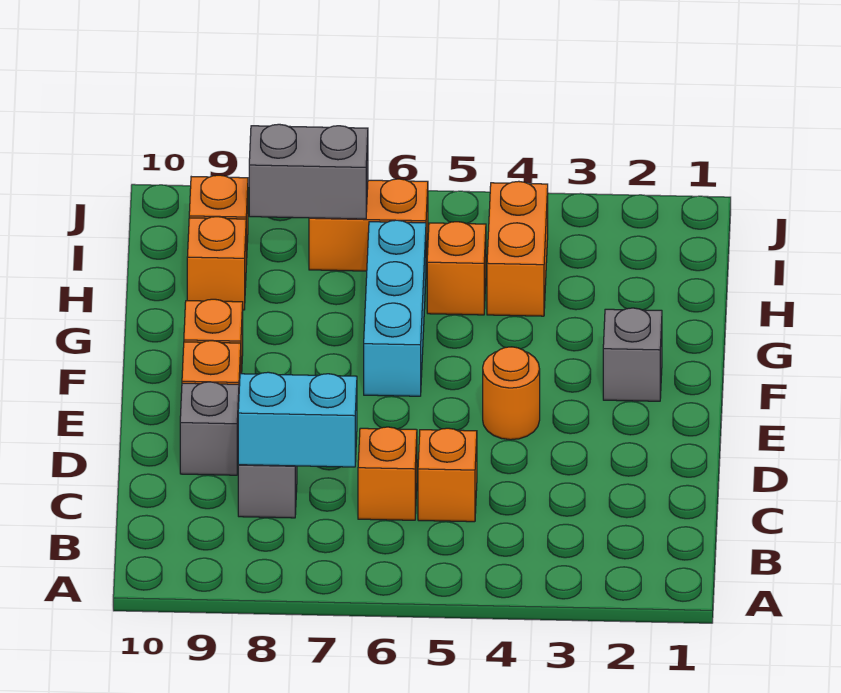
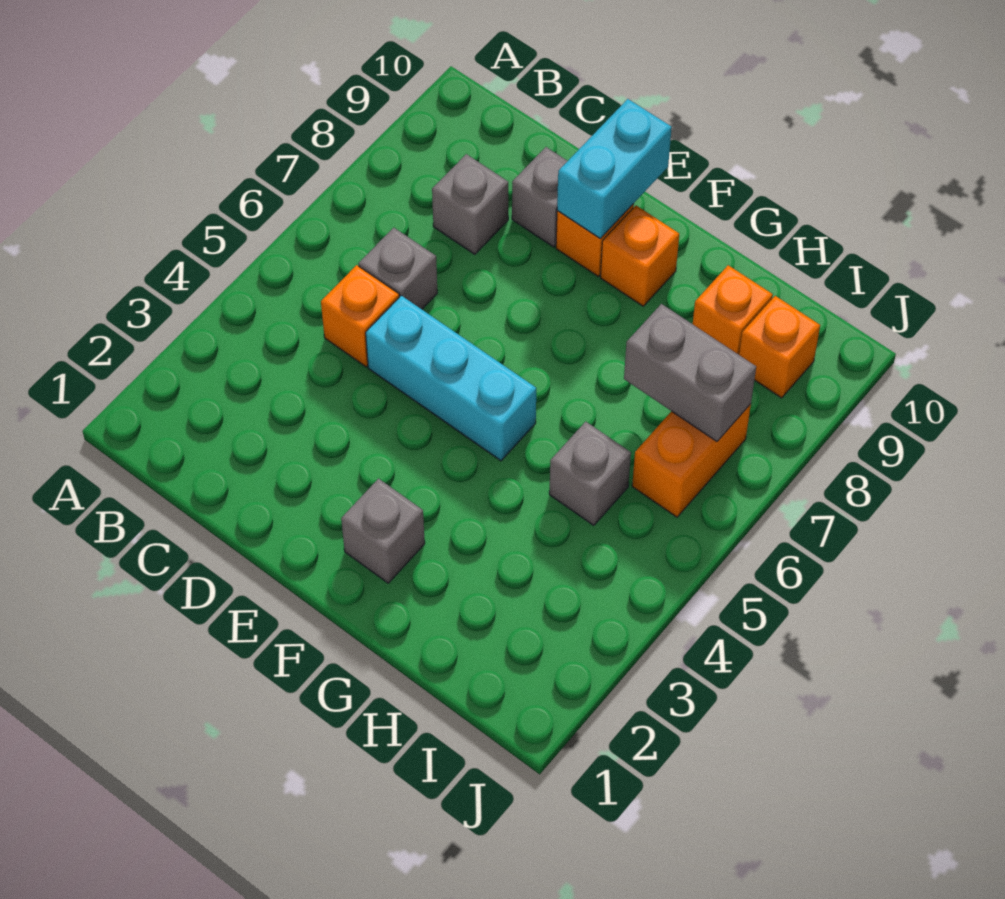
orange 1x1 brick [358,427,417,520] -> grey 1x1 brick [358,228,437,309]
cyan 1x2 brick [238,372,357,467] -> cyan 1x2 brick moved to [557,99,672,239]
orange 1x1 round brick [483,347,540,440] -> none
cyan 1x3 brick [364,220,426,396] -> cyan 1x3 brick moved to [366,296,536,461]
orange 1x2 brick [487,181,548,316] -> none
orange 1x1 brick [427,222,486,315] -> grey 1x1 brick [549,422,631,525]
grey 1x2 brick [249,124,368,219] -> grey 1x2 brick turned to [624,304,756,441]

